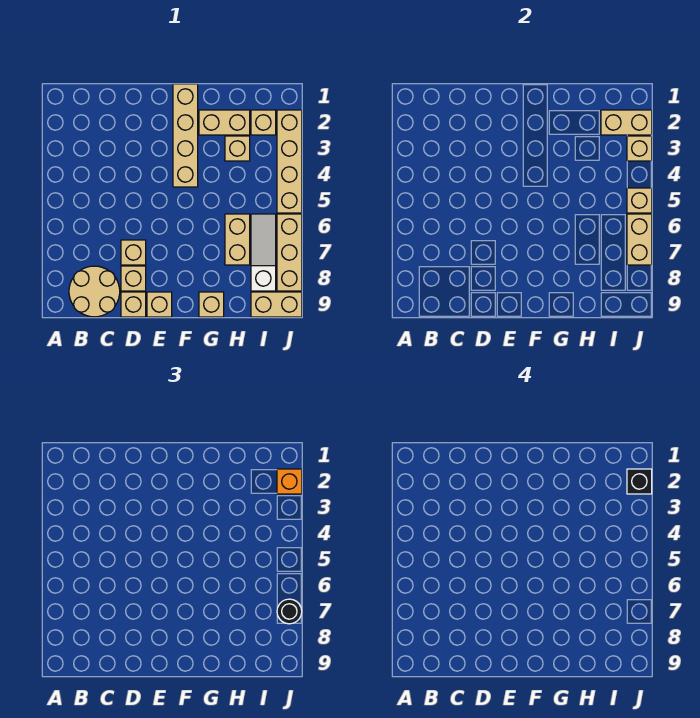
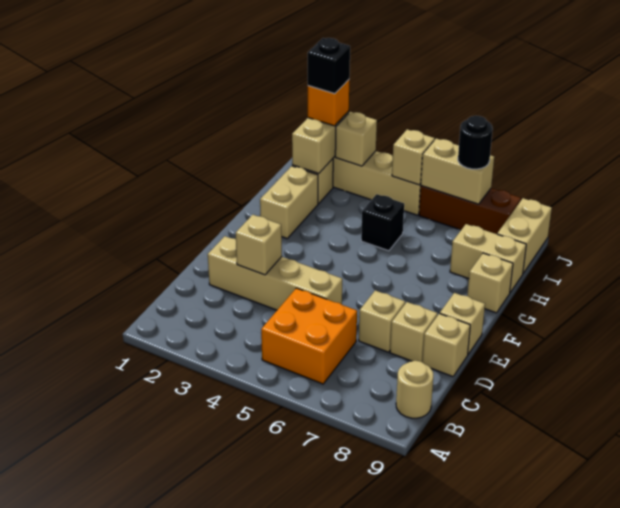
none -> orange 2x2 brick [261,288,357,384]
tan 2x2 round brick [69,266,120,317] -> tan 1x1 round brick [396,361,433,418]
tan 1x4 brick [173,84,198,187] -> tan 1x4 brick moved to [208,236,342,310]
tan 1x1 brick [225,136,250,161] -> tan 1x1 brick moved to [236,215,282,275]
none -> black 1x1 brick [361,194,404,251]
tan 1x2 brick [225,214,250,265] -> tan 1x2 brick moved to [450,224,526,292]
white 1x3 slope [251,214,276,291] -> none
tan 1x3 brick [277,214,302,291] -> brown 1x3 brick [419,186,521,234]

